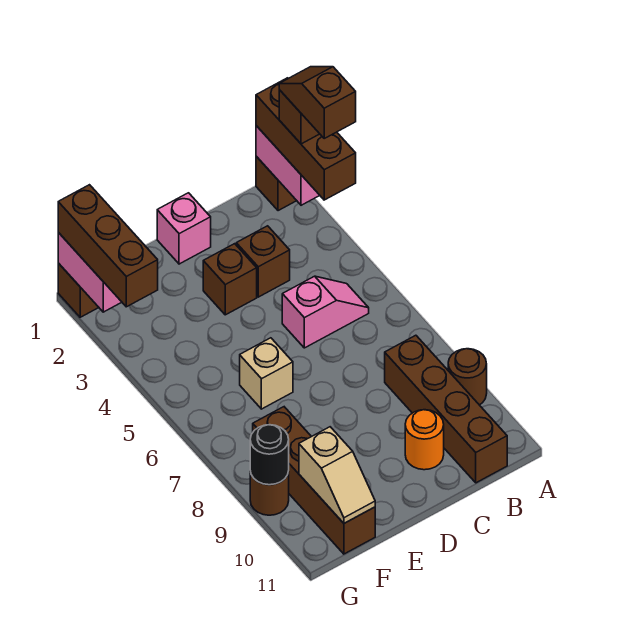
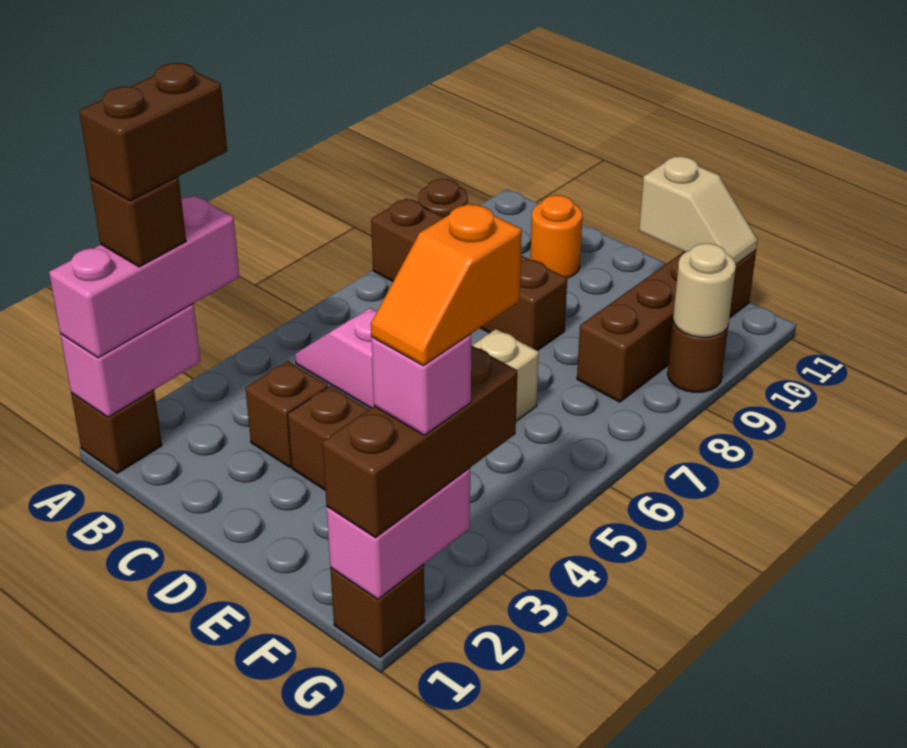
brown 1x3 brick [256,78,356,200] -> pink 1x3 brick [49,196,239,358]
brown 1x2 slope [279,67,356,138] -> brown 1x2 brick [79,63,227,201]
brown 1x4 brick [385,335,507,483] -> brown 1x4 brick turned to [371,199,567,351]
pink 1x1 brick [157,193,211,264] -> pink 1x1 brick moved to [371,334,471,435]
tan 1x2 slope [299,427,375,523] -> tan 1x2 slope turned to [639,156,758,264]
none -> orange 1x2 slope [371,203,522,365]
black 1x1 round brick [250,425,289,485] -> tan 1x1 round brick [673,243,736,337]

